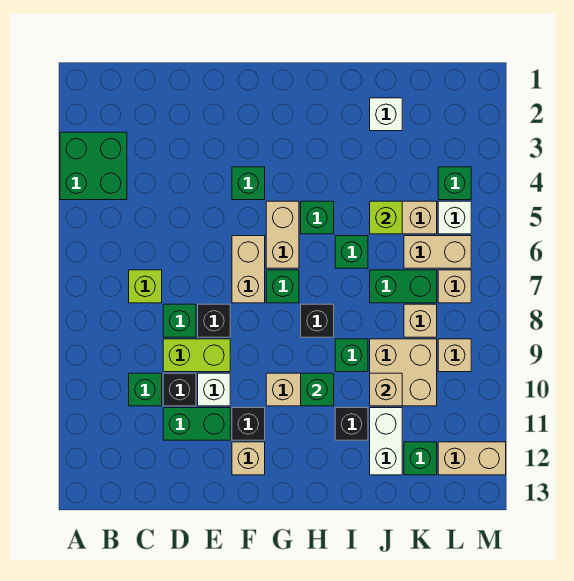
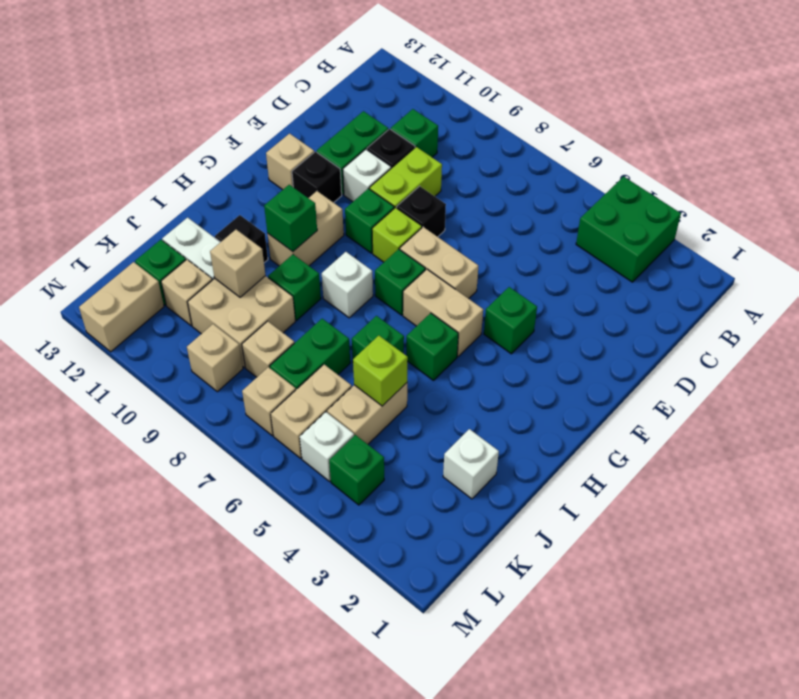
lime 1x1 brick [129,270,162,303] -> lime 1x1 brick moved to [372,207,422,262]
green 1x1 brick [163,304,196,337] -> green 1x1 brick moved to [345,189,394,253]
black 1x1 brick [301,304,334,337] -> white 1x1 brick [322,252,373,318]
none -> tan 1x1 brick [161,260,212,326]

